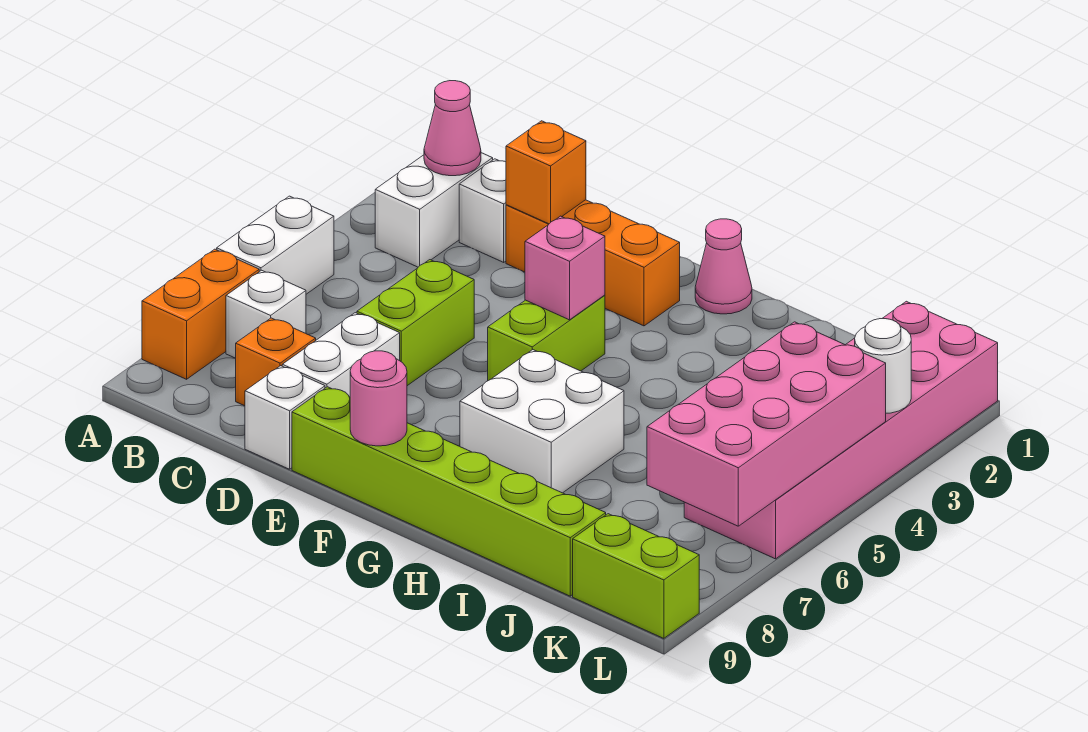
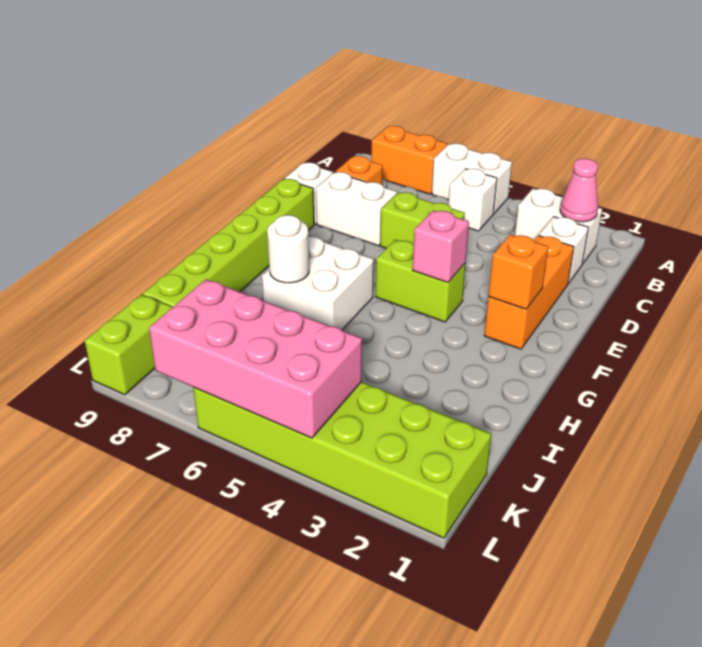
white 1x1 brick [226,270,306,358] -> white 1x1 brick moved to [448,169,497,231]
orange 1x1 brick [506,121,586,224] -> orange 1x1 brick moved to [488,234,548,309]
pink 1x1 round brick [350,351,407,446] -> none
pink 1x1 cone [695,219,752,314] -> none
pink 2x6 brick [684,301,998,559] -> lime 2x6 brick [193,382,491,538]
white 1x1 round brick [855,319,911,413] -> white 1x1 round brick moved to [267,215,309,283]

